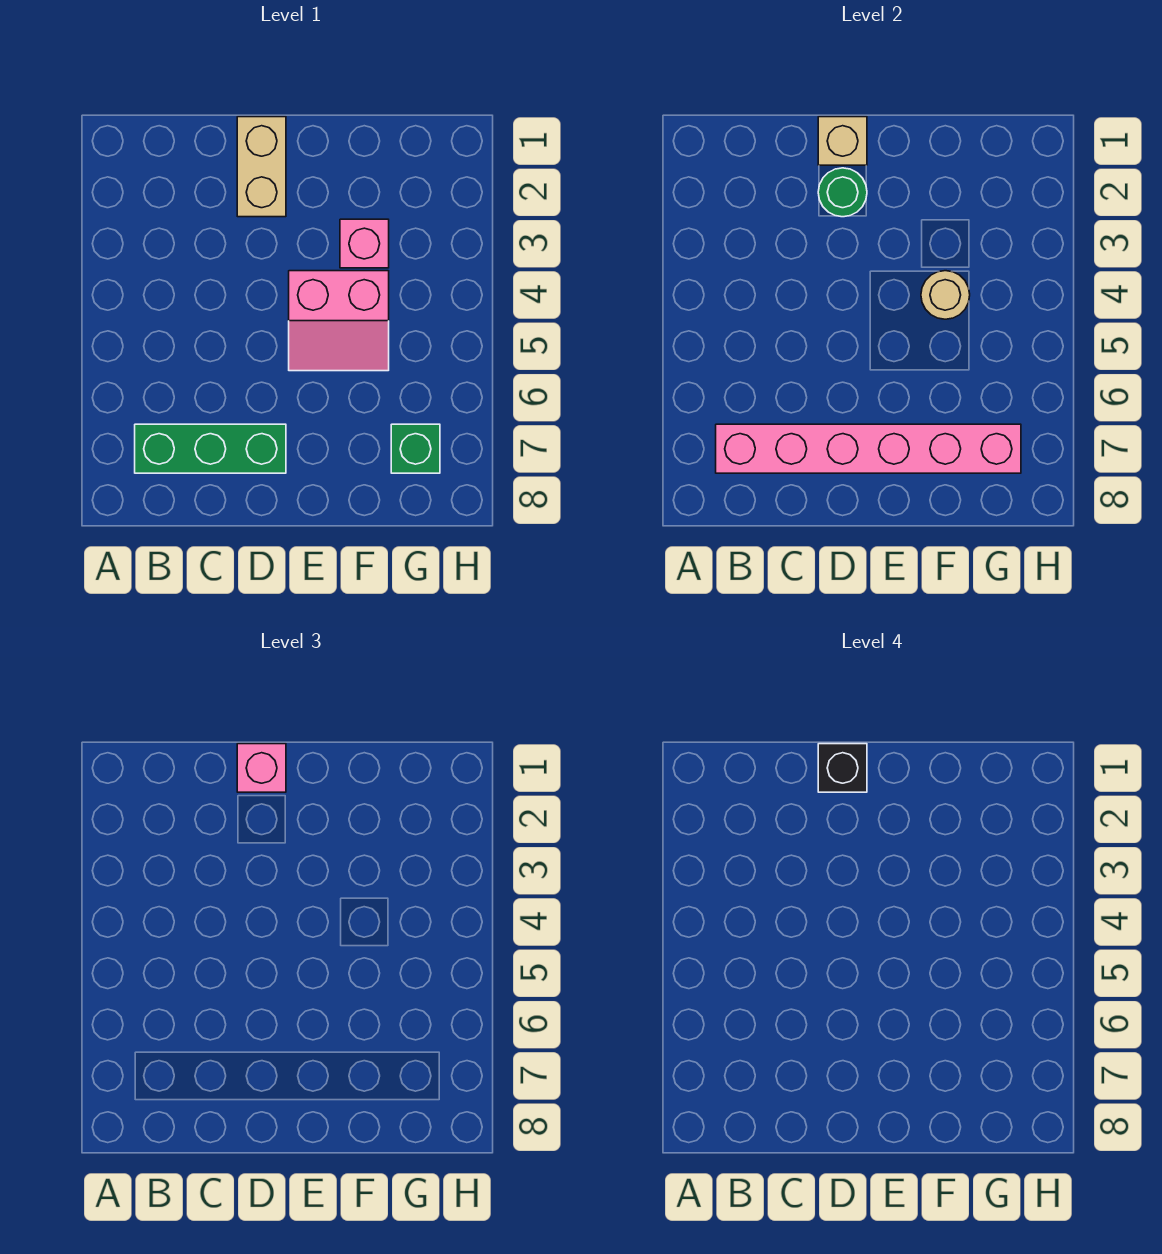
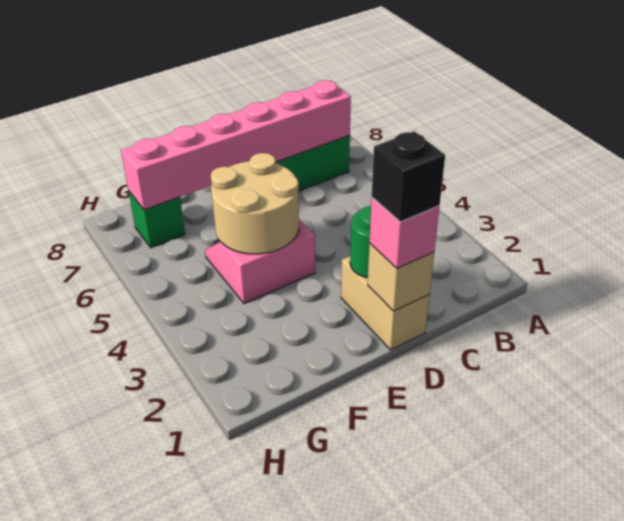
pink 1x1 brick [340,219,389,268] -> none
tan 1x1 round brick [921,271,970,319] -> tan 2x2 round brick [211,153,299,254]

